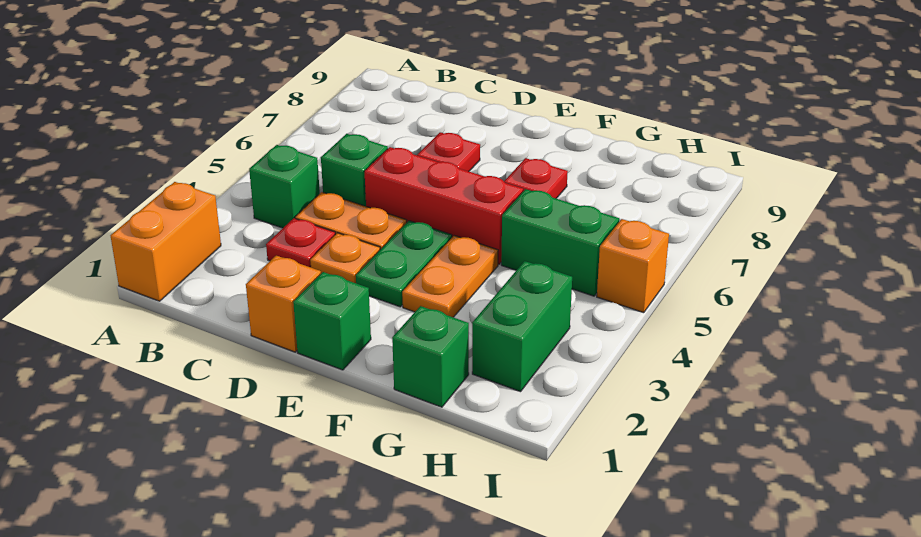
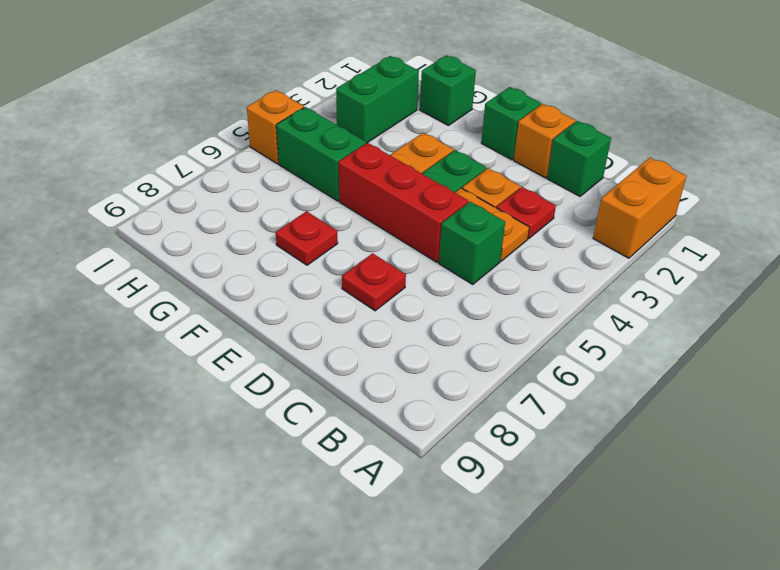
green 1x1 brick [249,145,320,228] -> green 1x1 brick moved to [547,121,611,196]

